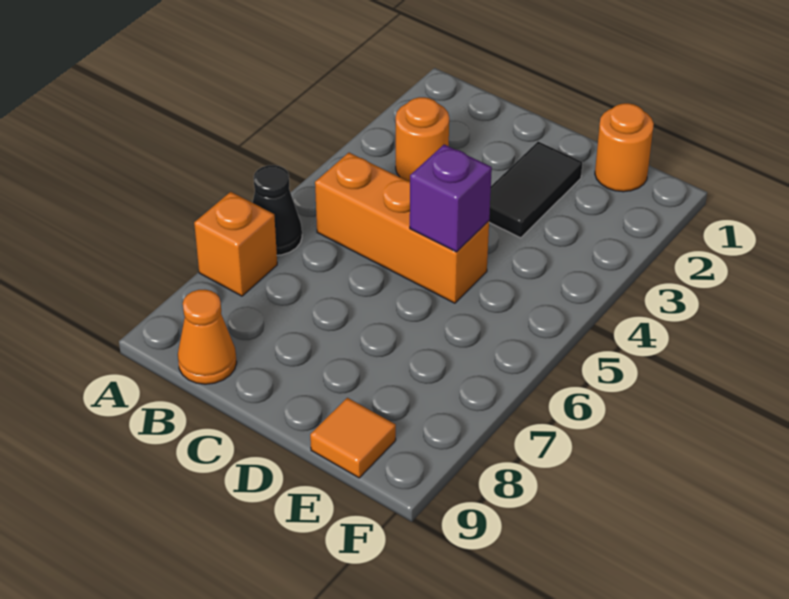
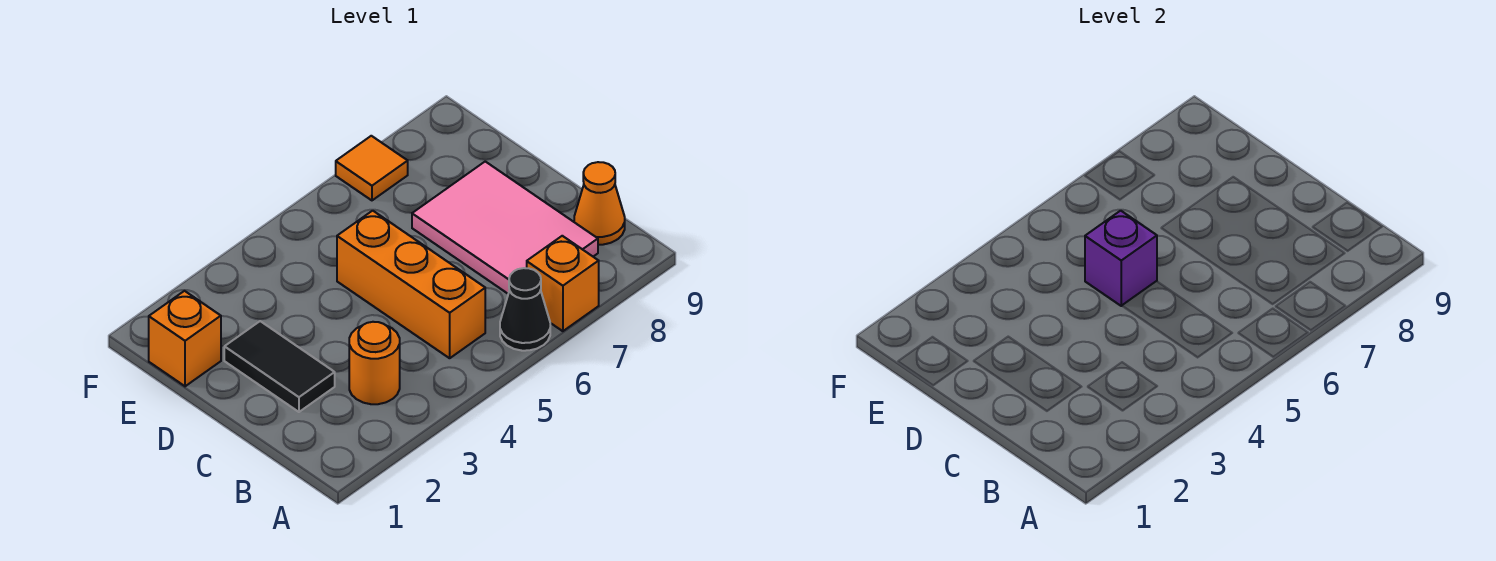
none -> pink 2x3 tile [412,162,598,294]
black 1x2 tile [489,141,582,238] -> black 1x2 tile turned to [224,321,335,412]
orange 1x1 round brick [595,103,654,192] -> orange 1x1 brick [149,291,221,386]
orange 1x1 tile [310,398,396,478] -> orange 1x1 tile moved to [336,136,408,200]

